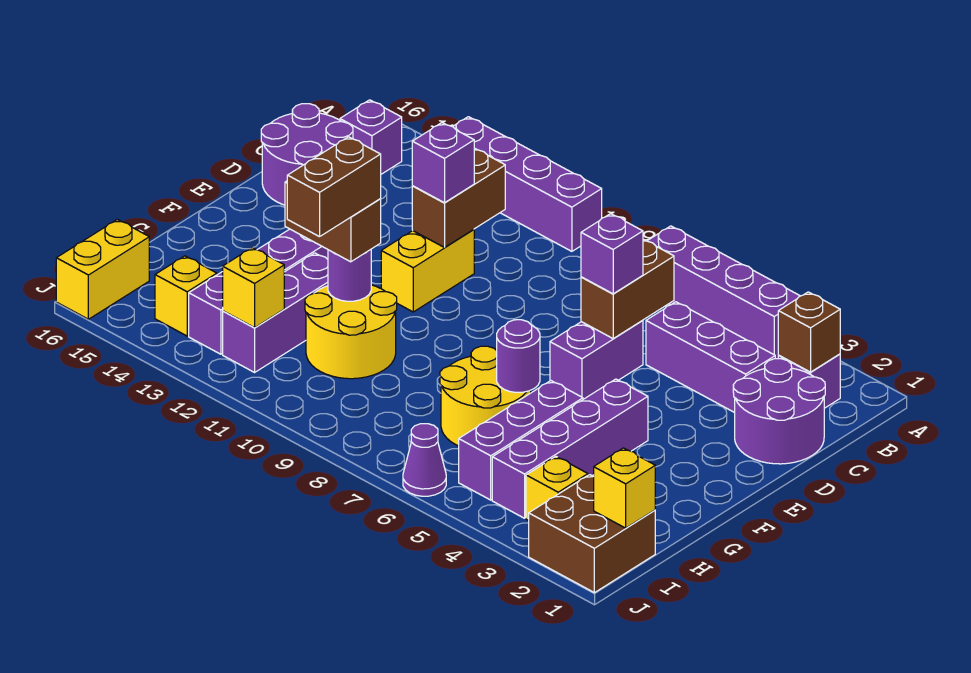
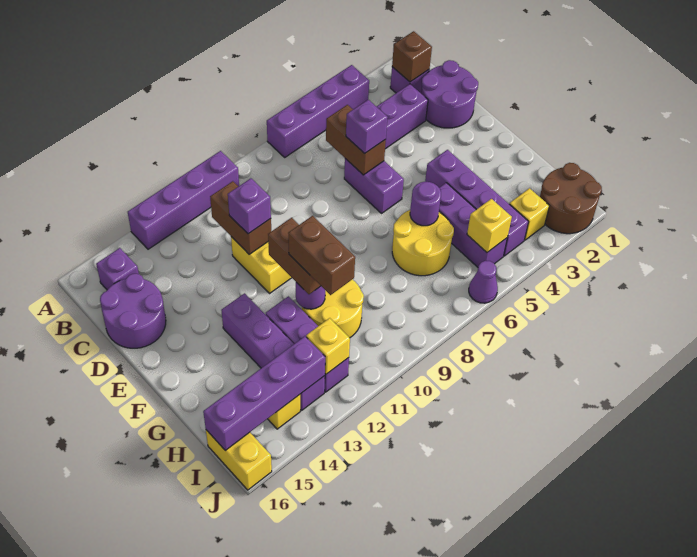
brown 1x2 brick [285,181,381,262] -> brown 1x2 brick turned to [268,218,321,294]
brown 2x2 brick [529,475,655,593] -> brown 2x2 round brick [540,163,602,234]
yellow 1x1 brick [594,448,655,528] -> yellow 1x1 brick moved to [467,199,512,252]
none -> purple 1x4 brick [203,336,325,450]

